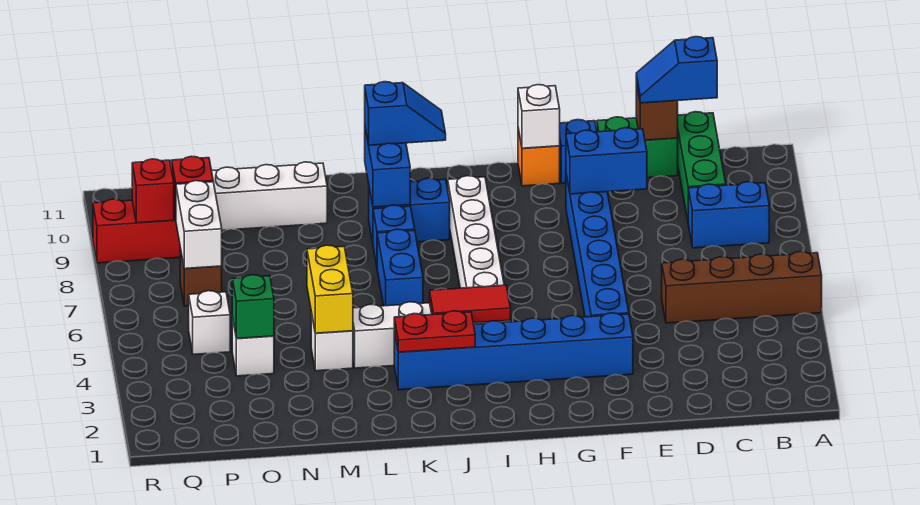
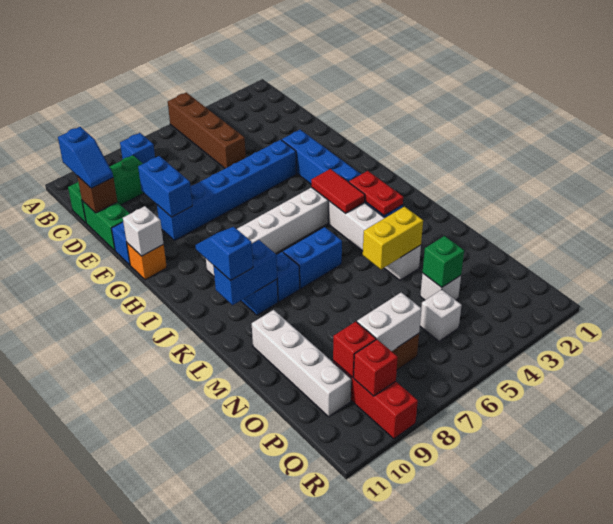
blue 1x2 brick [688,182,769,248] -> blue 1x1 brick [120,133,155,164]

